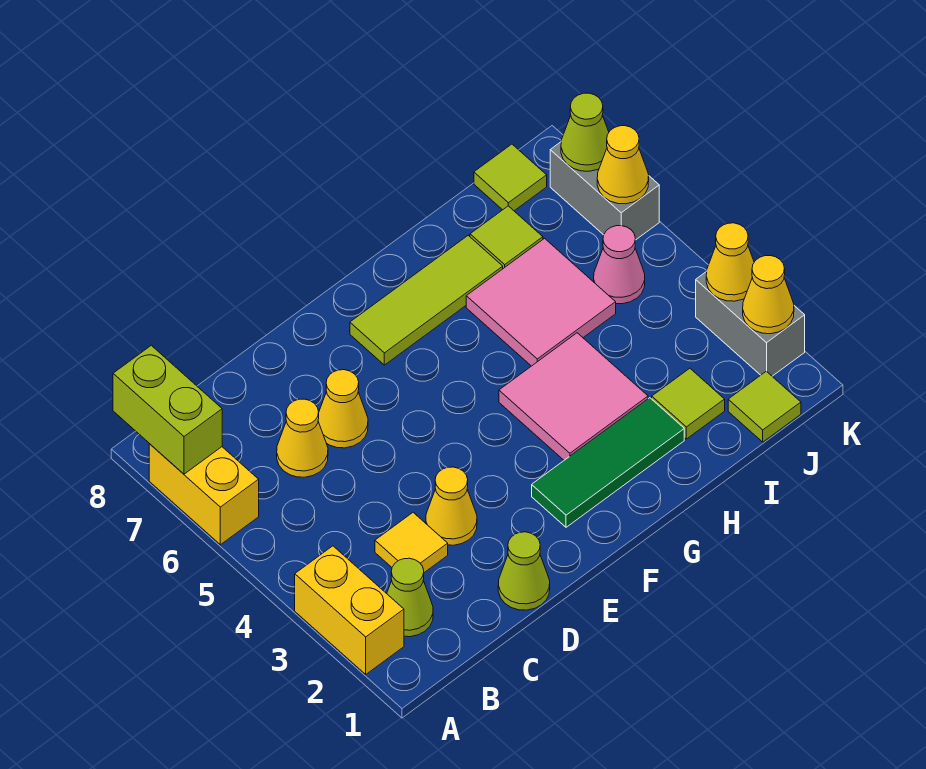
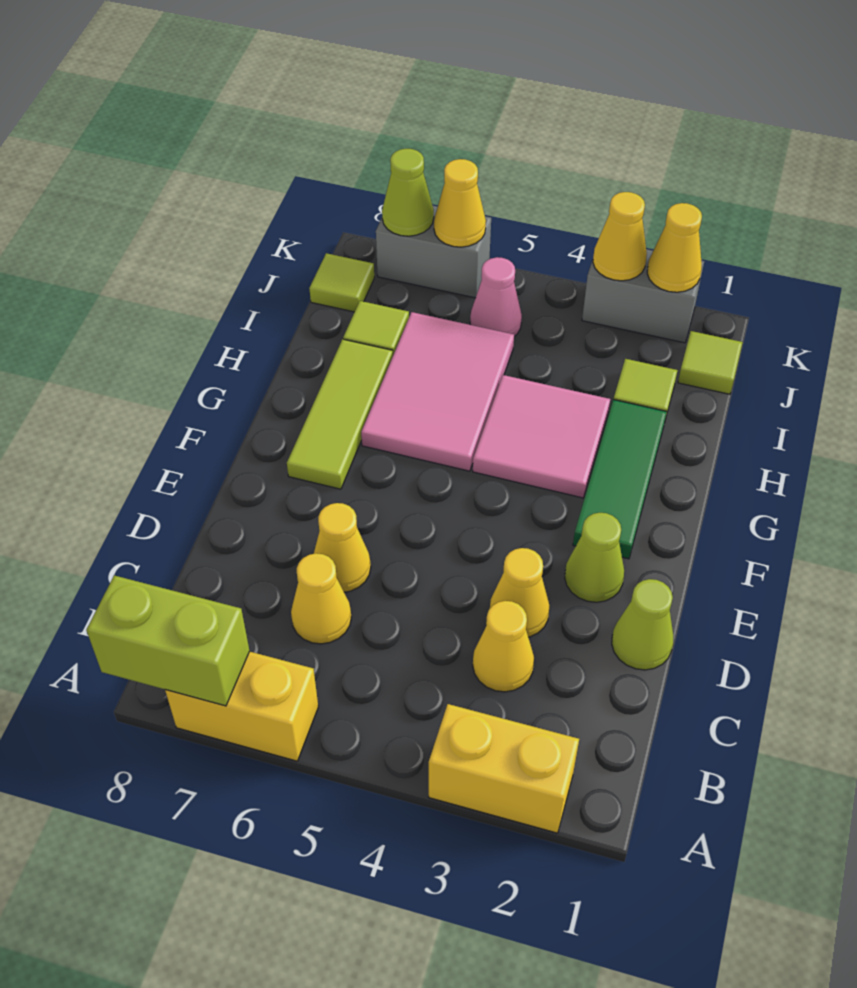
lime 1x1 cone [387,558,433,637] -> lime 1x1 cone moved to [565,513,624,602]
yellow 1x1 tile [375,513,448,572] -> yellow 1x1 cone [473,601,534,692]
pink 2x2 tile [466,238,616,366] -> pink 2x3 tile [361,312,514,471]

